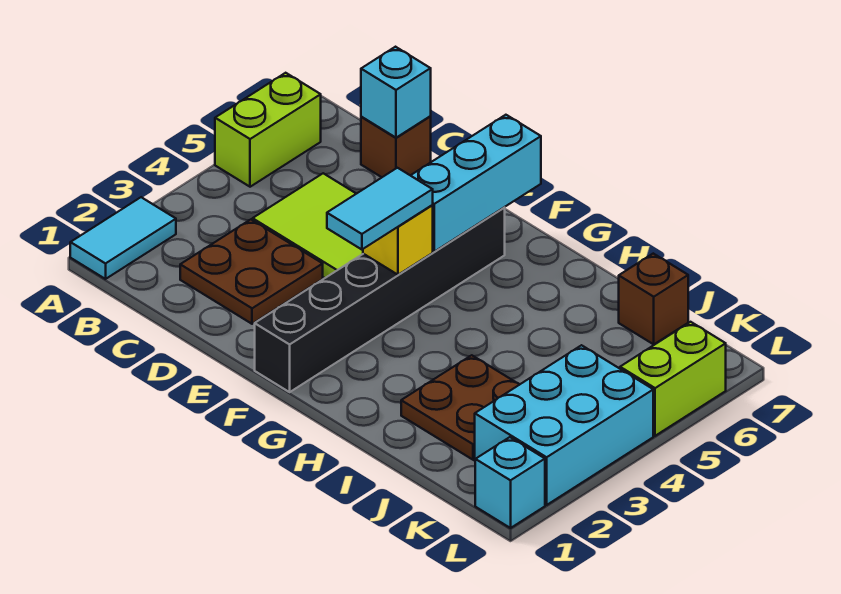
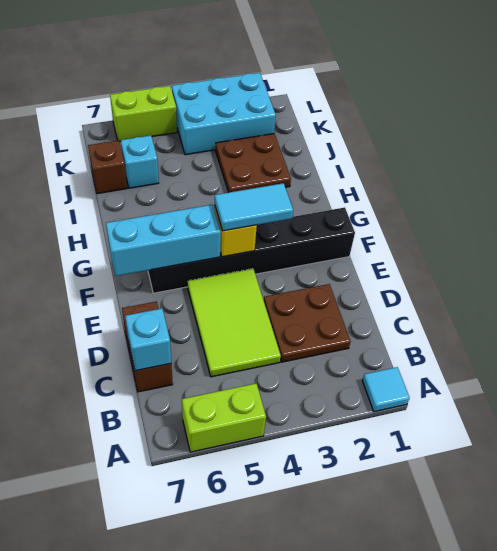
cyan 1x2 tile [70,197,176,279] -> cyan 1x1 tile [362,367,410,412]
brown 1x1 brick [361,117,431,177] -> brown 1x2 brick [122,301,173,392]
cyan 1x1 brick [475,437,545,528] -> cyan 1x1 brick moved to [121,135,159,188]

